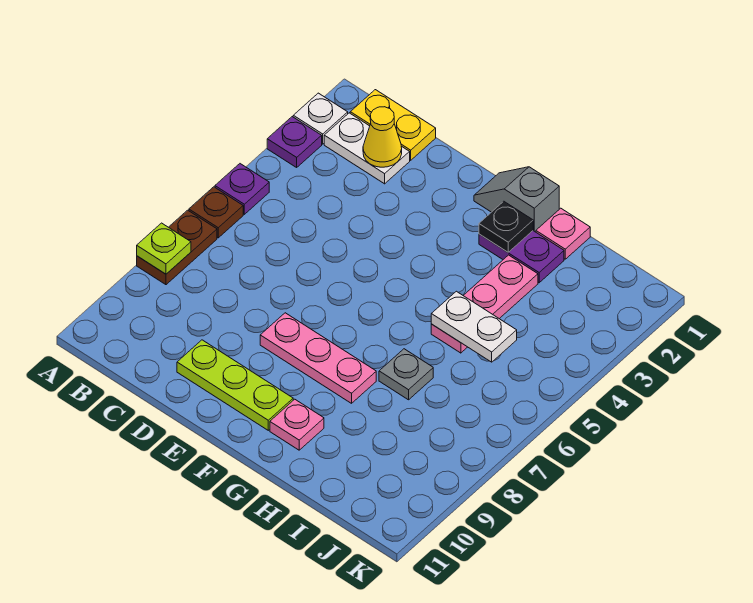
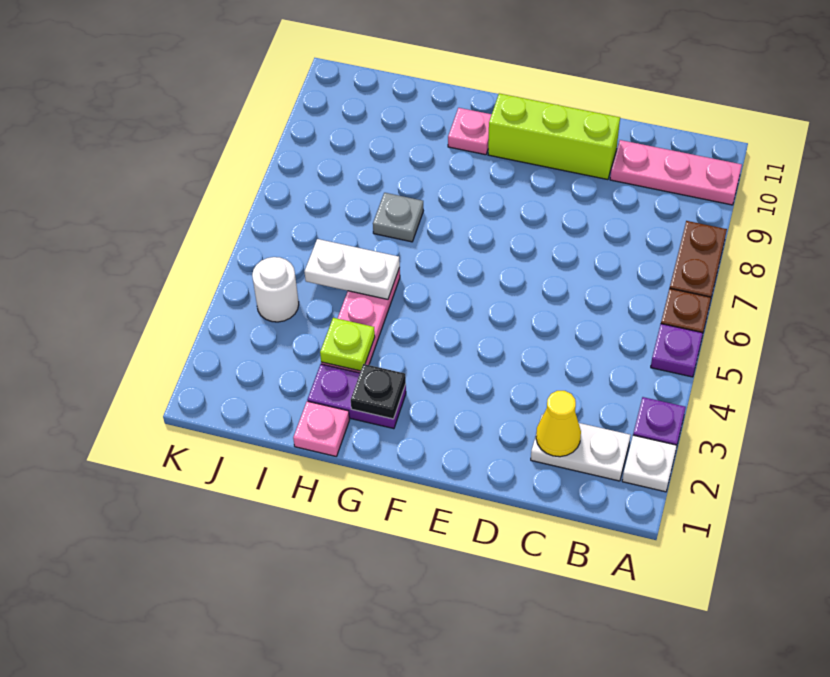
lime 1x1 plate [137,223,191,274] -> lime 1x1 plate moved to [320,318,375,371]
yellow 1x2 plate [350,90,436,160] -> none
lime 1x3 plate [177,340,293,430] -> lime 1x3 brick [488,93,620,180]
pink 1x3 plate [260,313,376,403] -> pink 1x3 plate moved to [610,140,742,205]
grey 1x2 slope [474,167,559,232] -> none
none -> white 1x1 round brick [252,257,299,322]

